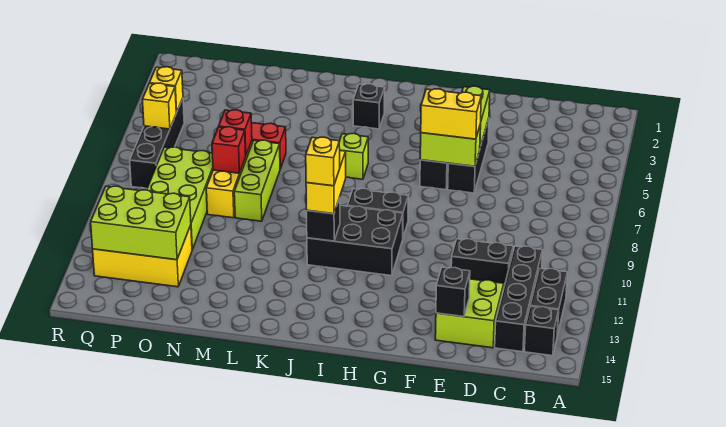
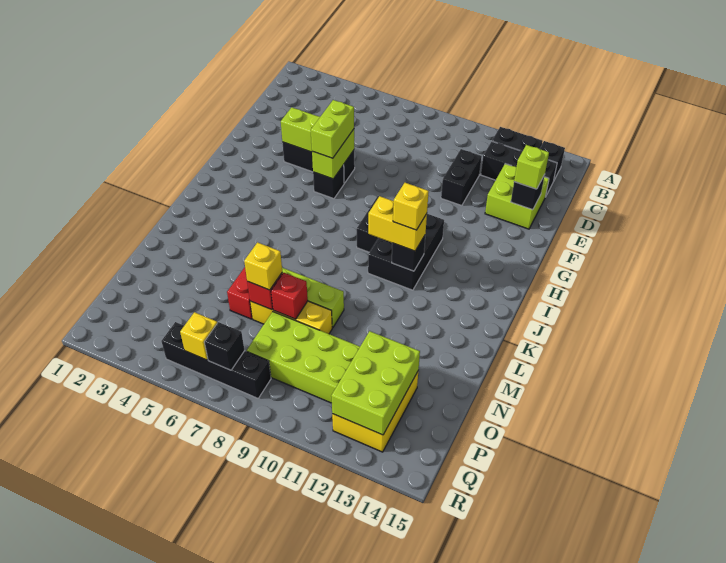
black 1x4 brick [495,246,542,352] -> black 1x3 brick [481,142,557,195]
yellow 1x2 brick [421,89,481,139] -> lime 1x2 brick [311,100,354,158]
black 1x1 brick [353,84,384,129] -> black 1x1 brick moved to [204,322,245,370]
lime 1x1 brick [339,133,368,179] -> lime 1x1 brick moved to [514,145,549,189]
yellow 1x1 brick [149,67,183,112] -> yellow 1x1 brick moved to [244,242,282,290]

